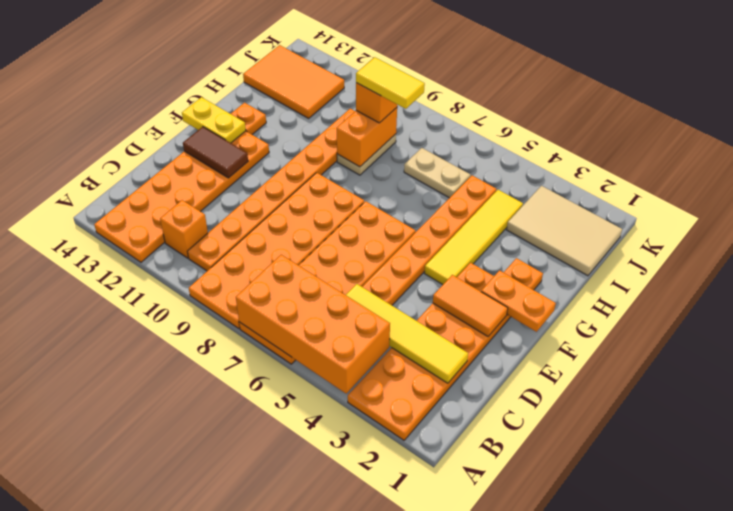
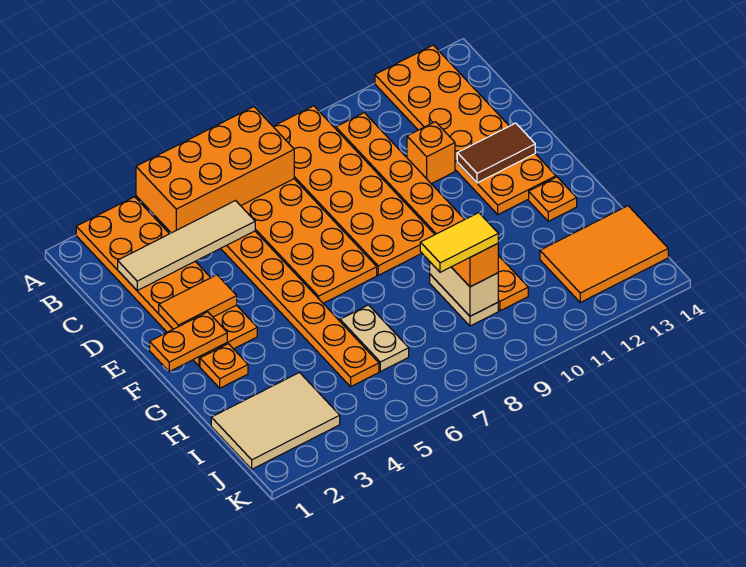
orange 1x1 brick [160,200,208,258] -> orange 1x1 brick moved to [407,122,455,184]
yellow 1x4 tile [346,284,468,383] -> tan 1x4 tile [118,201,255,290]
yellow 1x4 tile [424,190,523,285] -> none
yellow 1x2 plate [182,97,246,143] -> none
orange 1x2 brick [337,108,397,167] -> tan 1x2 brick [430,262,498,316]
tan 1x2 plate [404,148,471,198] -> tan 1x2 plate turned to [340,305,409,372]

